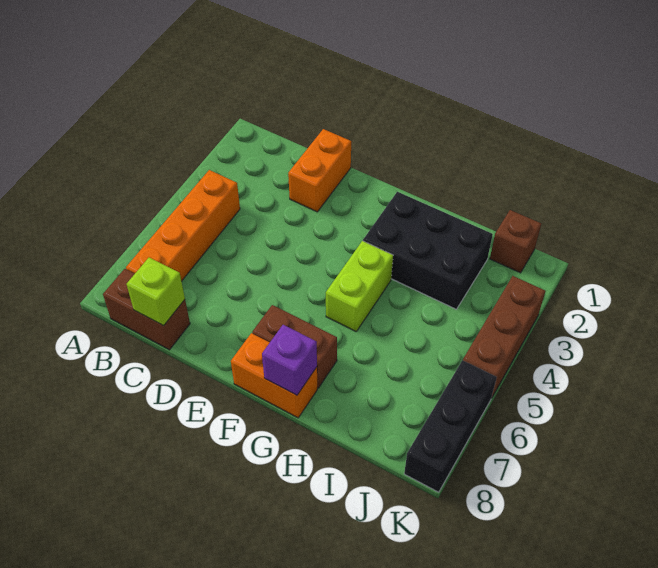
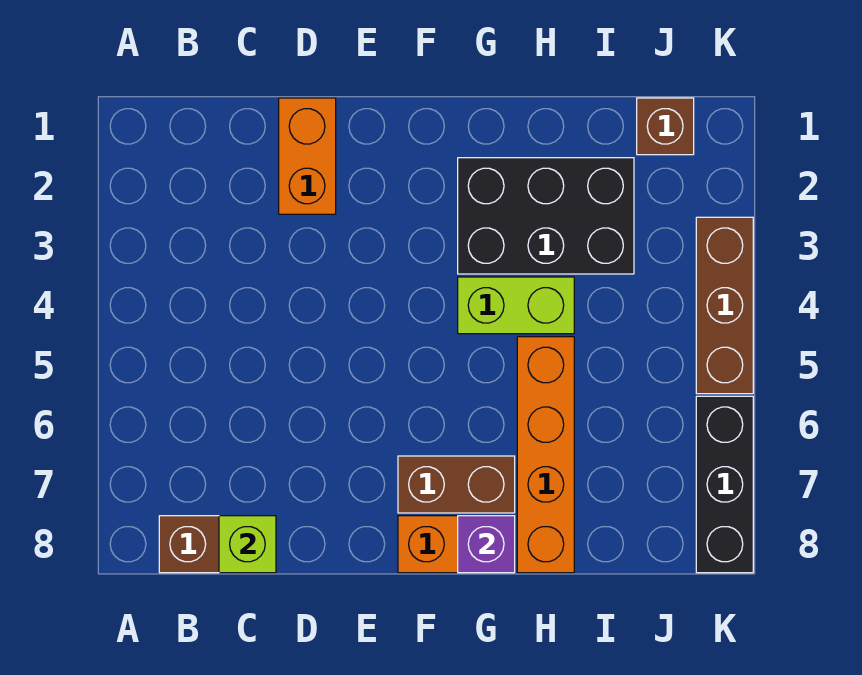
orange 1x4 brick [126,170,240,281] -> orange 1x4 brick moved to [517,337,574,573]
lime 1x2 brick [326,241,393,331] -> lime 1x2 brick turned to [458,277,574,334]

